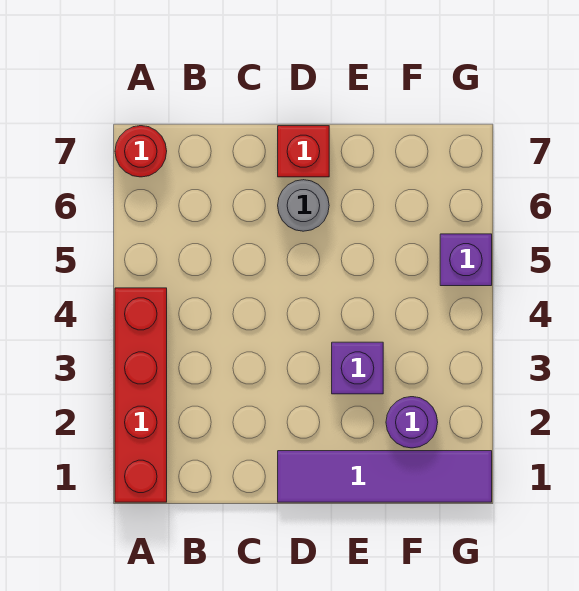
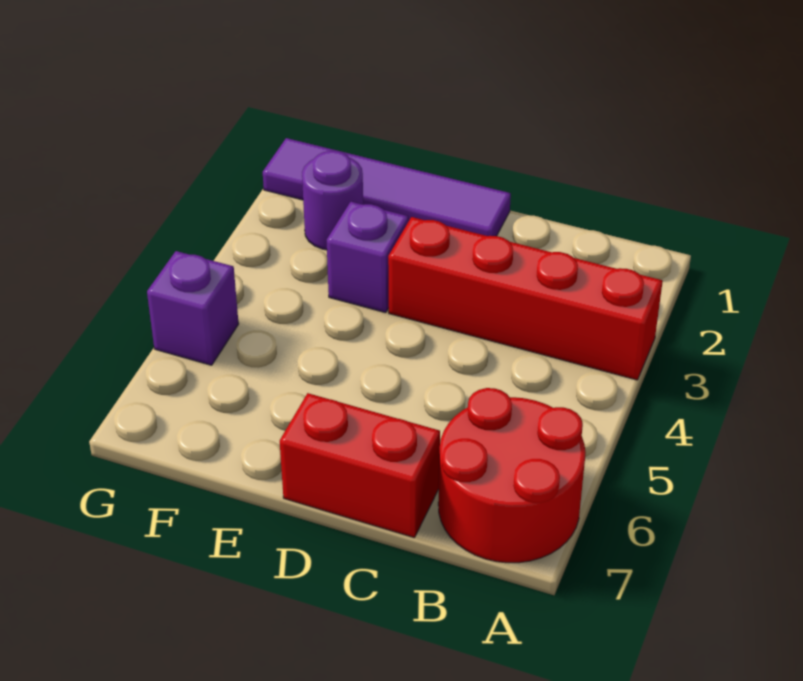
red 1x4 brick [115,288,167,502] -> red 1x4 brick turned to [388,217,663,380]
red 1x1 round brick [115,126,167,177] -> red 2x2 round brick [438,388,586,563]
grey 1x1 round brick [278,180,329,231] -> none
red 1x1 brick [278,126,329,177] -> red 1x2 brick [280,393,440,538]

